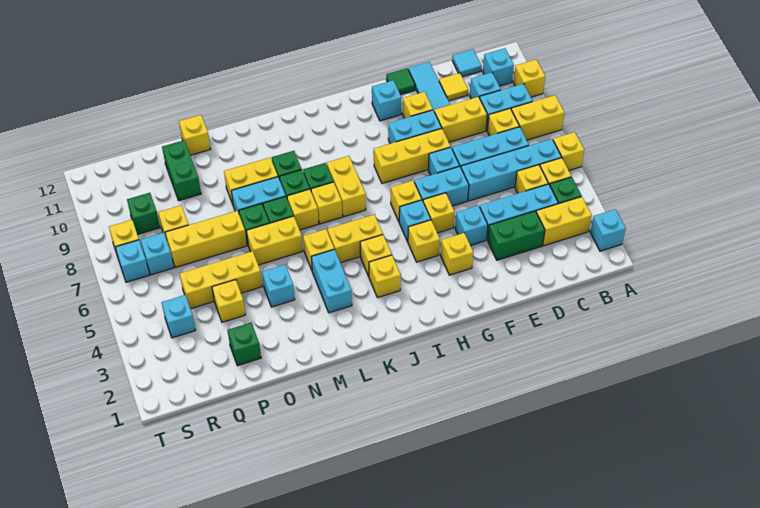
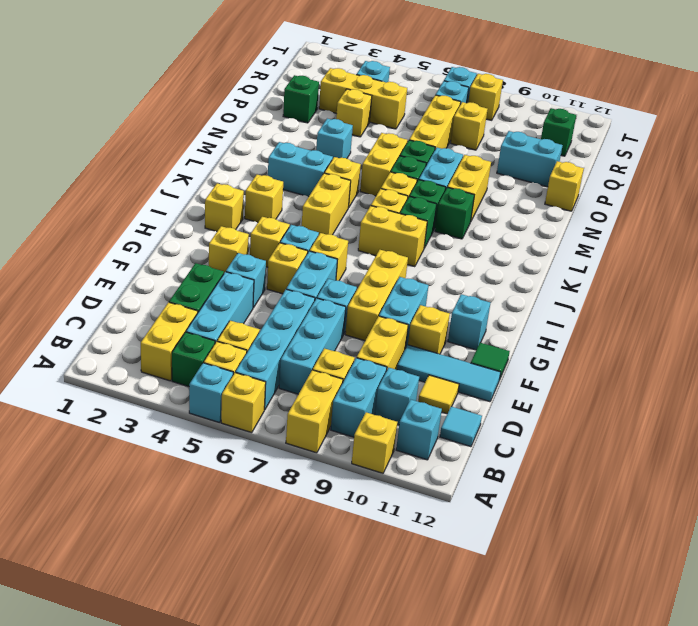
cyan 1x1 brick [590,209,626,251] -> cyan 1x1 brick moved to [189,363,233,423]
yellow 1x1 brick [360,235,392,276] -> yellow 1x1 brick moved to [205,183,244,232]
yellow 1x3 brick [180,251,262,309] -> yellow 1x3 brick turned to [319,68,407,129]
green 1x2 brick [162,140,201,201] -> cyan 1x2 brick [497,131,563,187]
green 1x1 brick [127,193,160,235] -> green 1x1 brick moved to [541,108,576,156]

